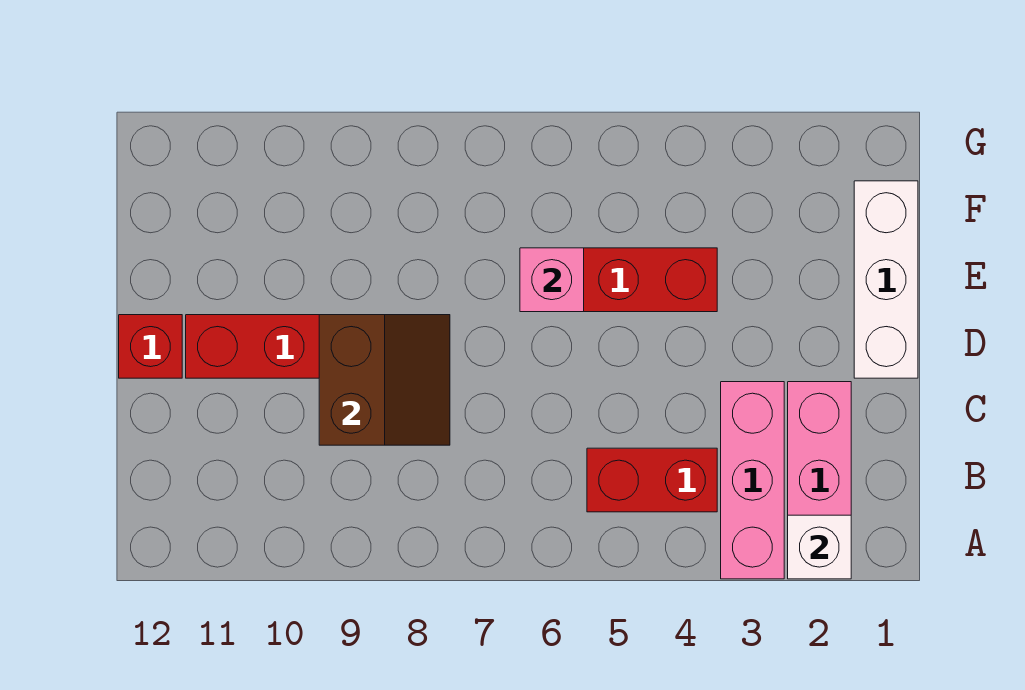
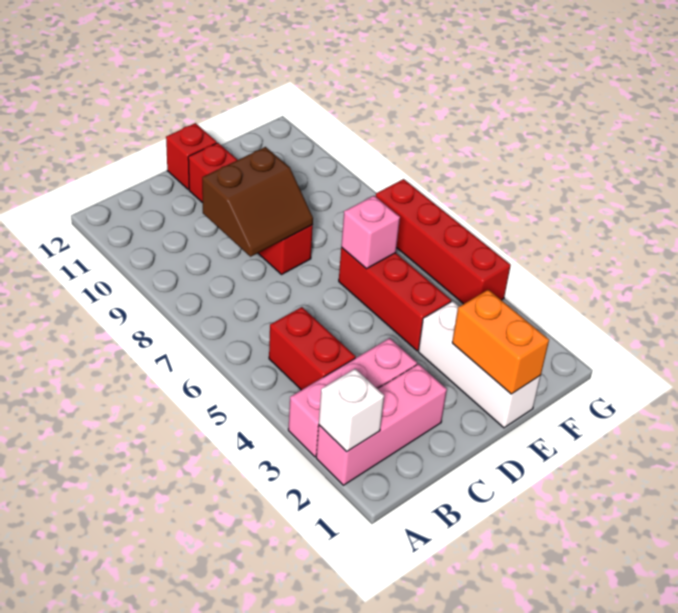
white 1x3 brick [854,181,918,378] -> white 1x3 brick turned to [418,301,541,428]
none -> orange 1x2 brick [452,290,549,394]
none -> red 1x4 brick [376,179,511,304]

